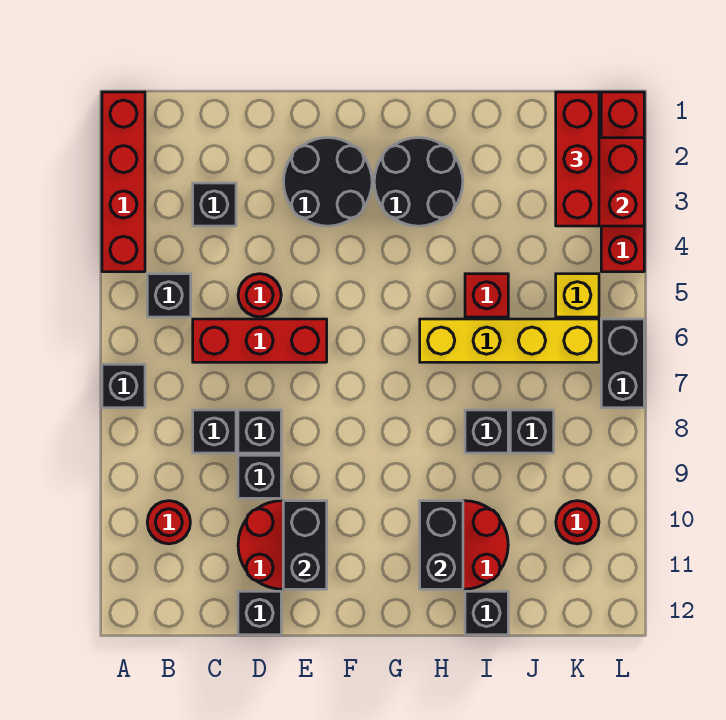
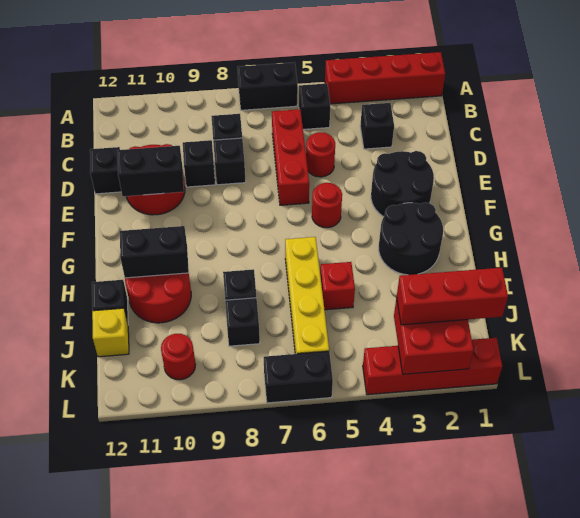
black 1x1 brick [102,364,145,408] -> black 1x2 brick [238,62,298,110]
red 1x1 round brick [147,501,190,544] -> red 1x1 round brick moved to [312,183,342,228]
yellow 1x1 brick [556,274,599,317] -> yellow 1x1 brick moved to [92,308,129,357]

